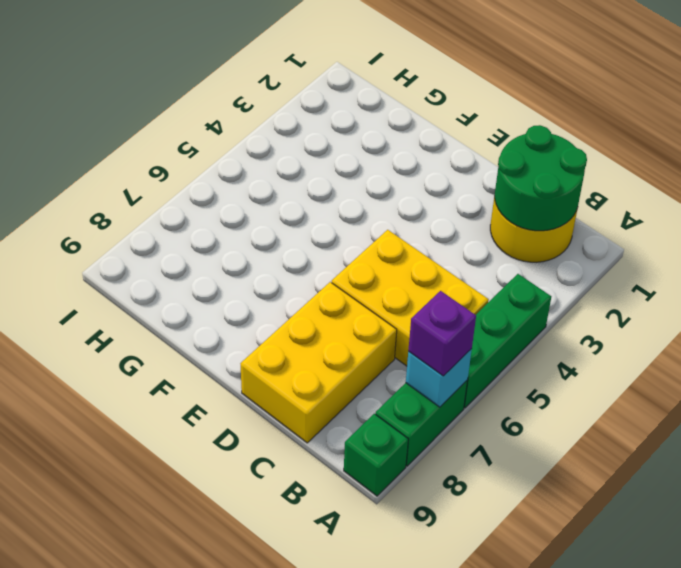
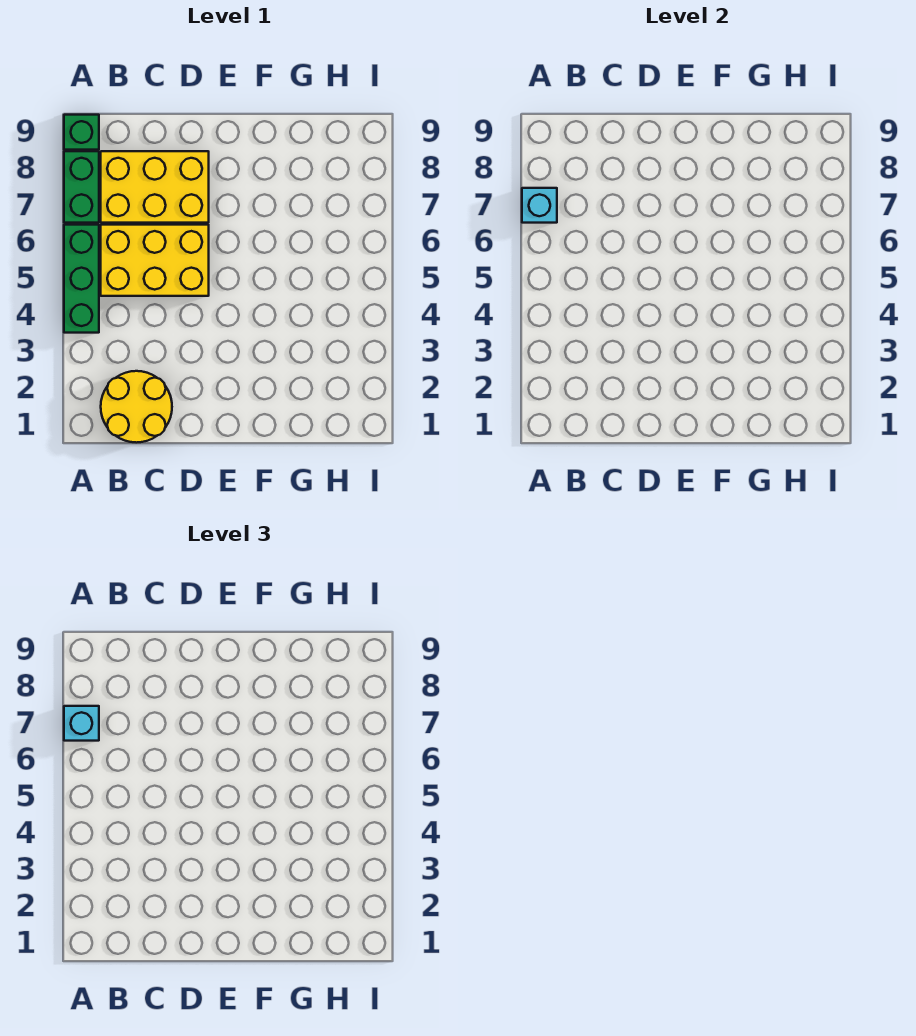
purple 1x1 brick [408,291,476,376] -> cyan 1x1 brick [64,706,99,741]
green 2x2 round brick [495,125,587,231] -> none
yellow 2x3 brick [240,282,397,443] -> yellow 2x3 brick turned to [101,151,209,223]

